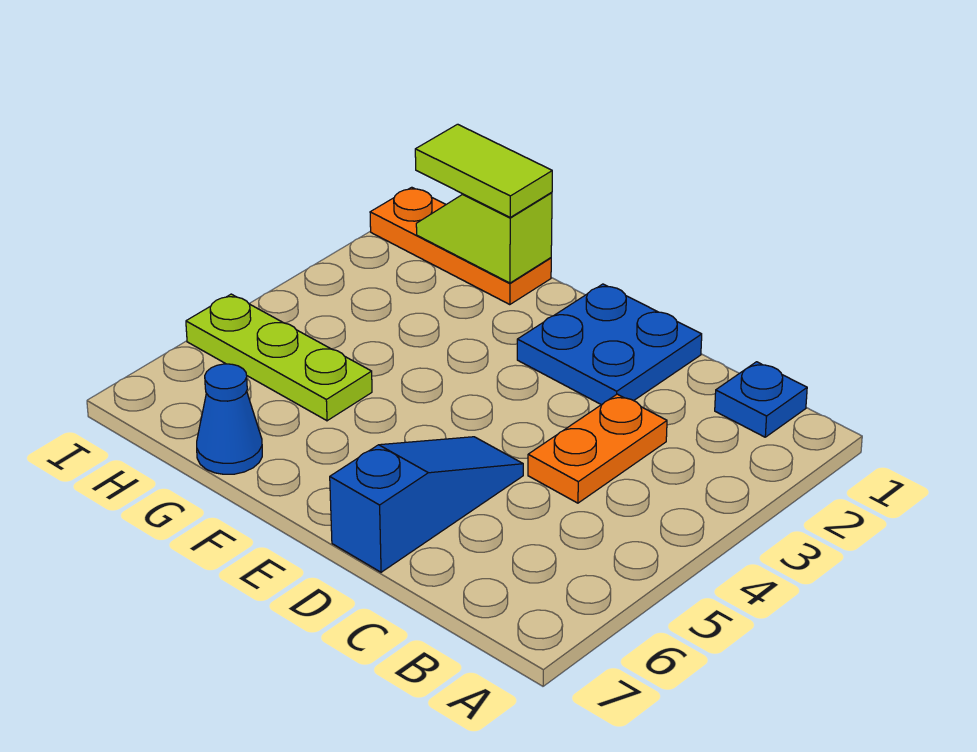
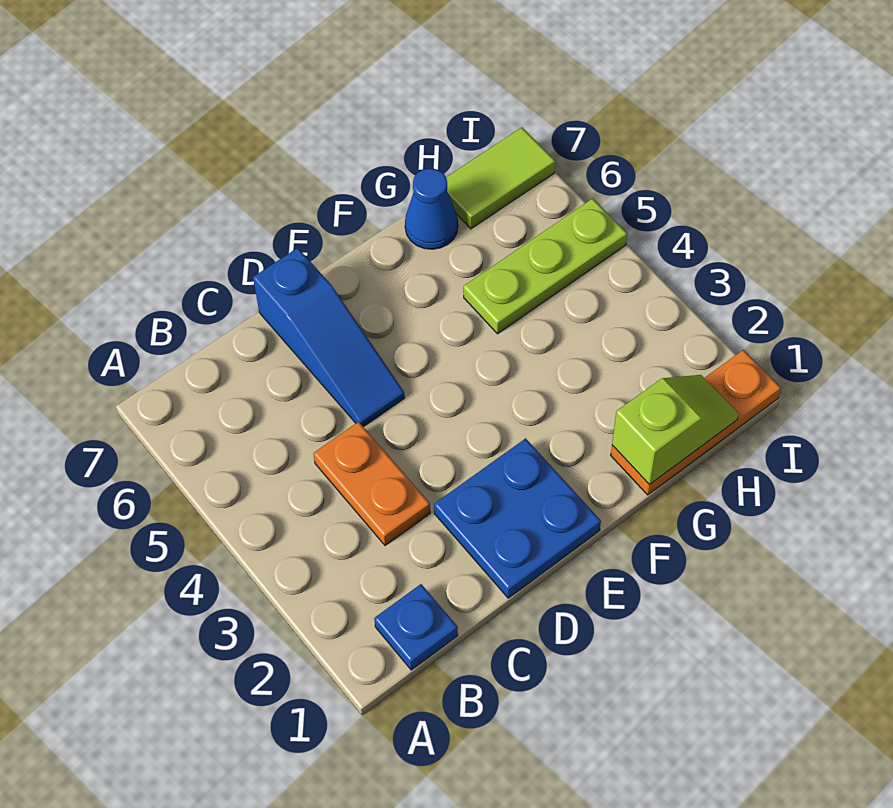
lime 1x2 tile [415,124,552,217] -> lime 1x2 tile moved to [446,128,555,229]

